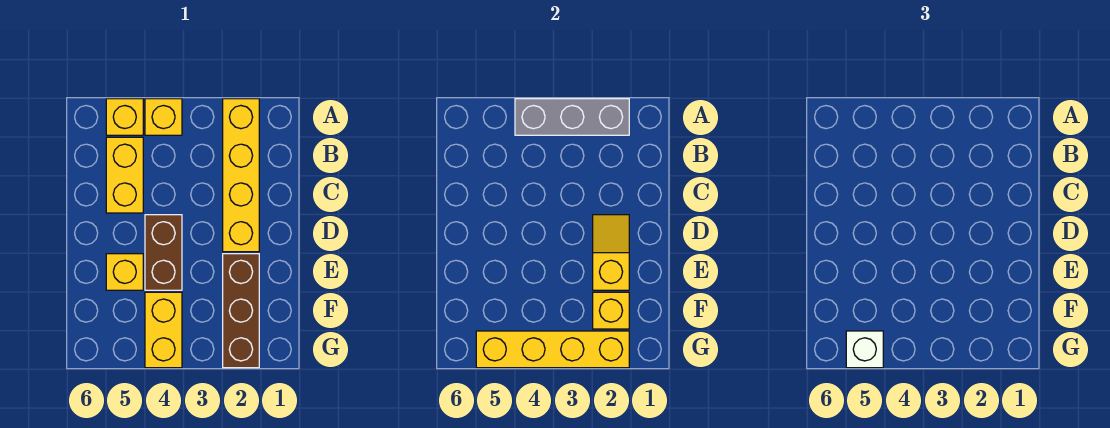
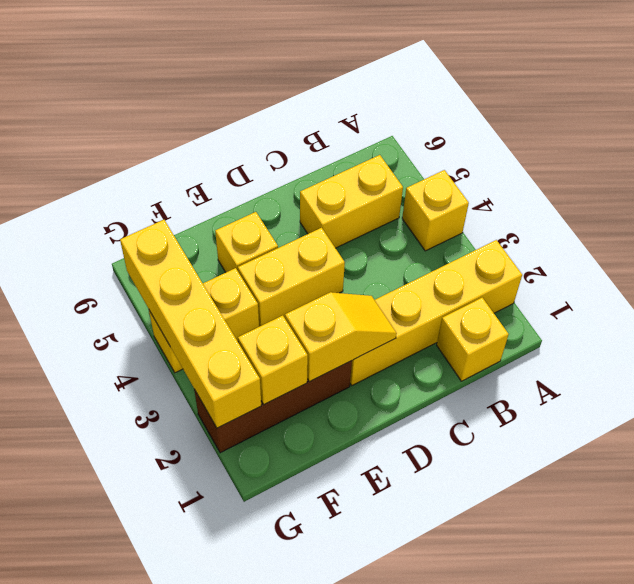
grey 1x3 brick [515,99,629,135] -> none
yellow 1x1 brick [106,99,143,135] -> yellow 1x1 brick moved to [437,298,509,381]
brown 1x2 brick [145,215,182,290] -> yellow 1x2 brick [238,228,345,327]
white 1x1 brick [846,331,883,368] -> none

